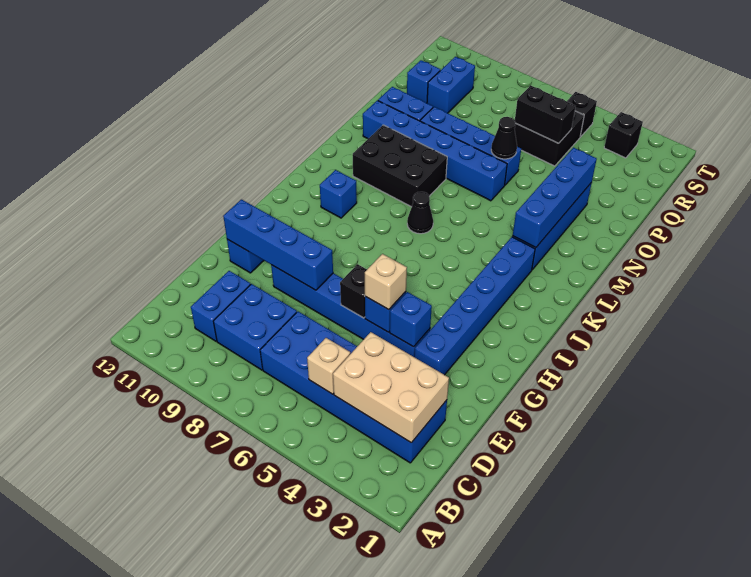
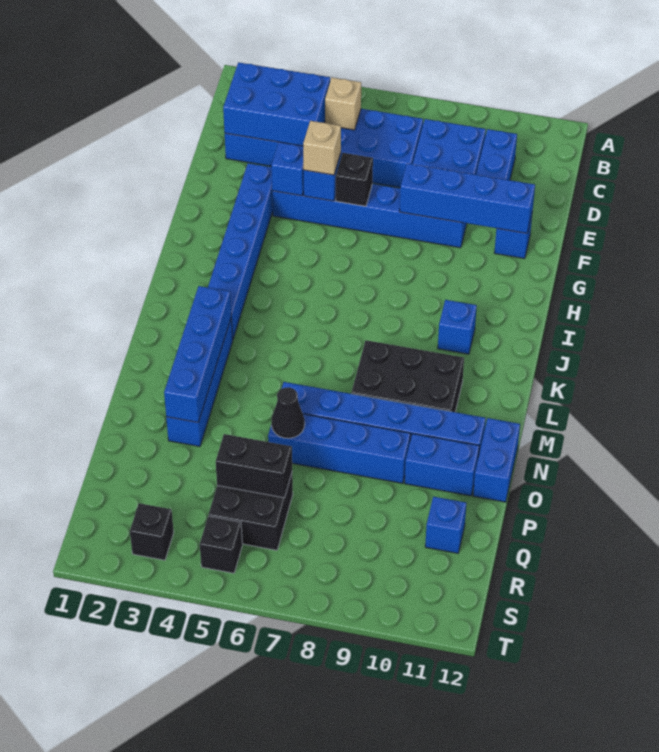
tan 2x3 brick [333,332,449,443] -> blue 2x3 brick [223,62,330,146]
black 1x1 cone [407,192,433,234] -> none
blue 1x2 brick [427,57,475,113] -> blue 1x2 brick moved to [473,418,520,502]

